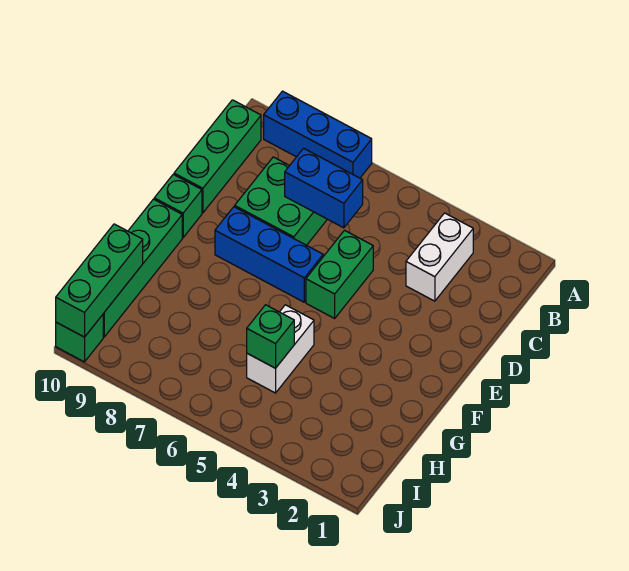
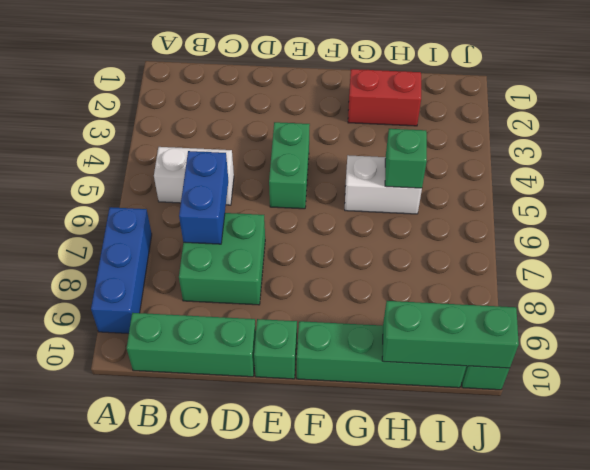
white 1x2 brick [406,213,473,301] -> white 1x2 brick moved to [154,147,234,205]
green 1x2 brick [306,230,373,318] -> green 1x2 brick turned to [269,122,310,209]
blue 1x3 brick [215,207,323,302] -> none
none -> red 1x2 brick [348,69,421,126]

